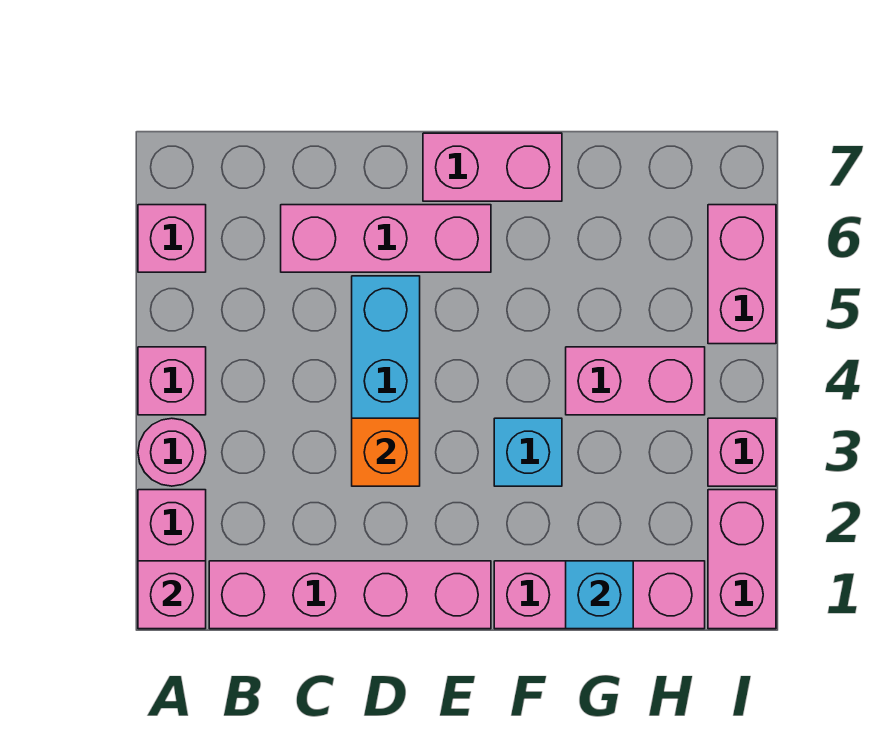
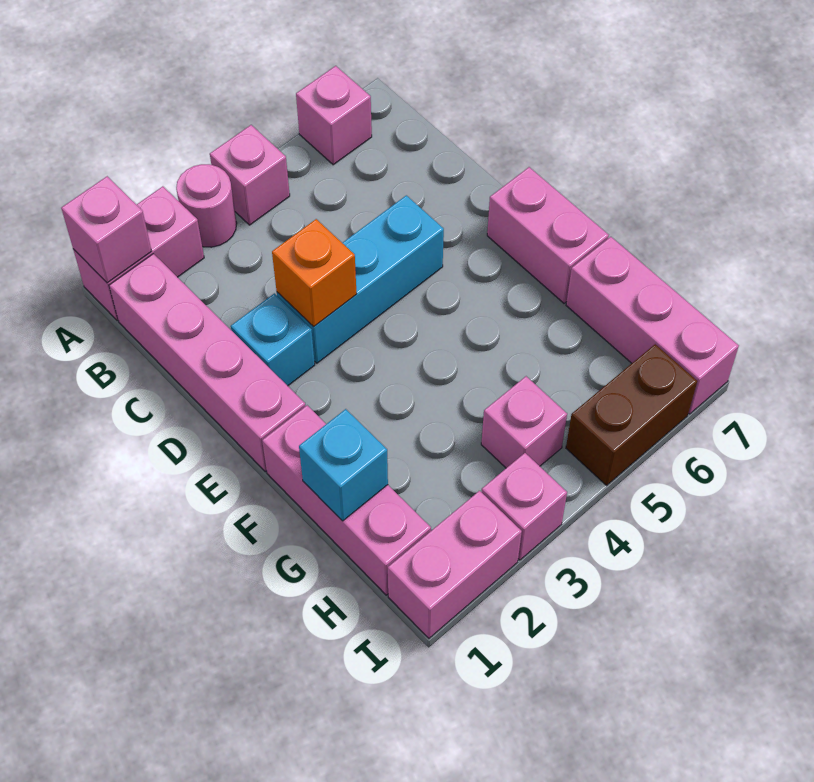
pink 1x3 brick [281,205,491,272] -> pink 1x3 brick moved to [566,237,739,414]
cyan 1x1 brick [494,418,562,486] -> cyan 1x1 brick moved to [231,293,315,386]
pink 1x2 brick [566,347,705,415] -> pink 1x1 brick [481,376,567,468]
pink 1x2 brick [708,205,776,344] -> brown 1x2 brick [566,344,697,485]

